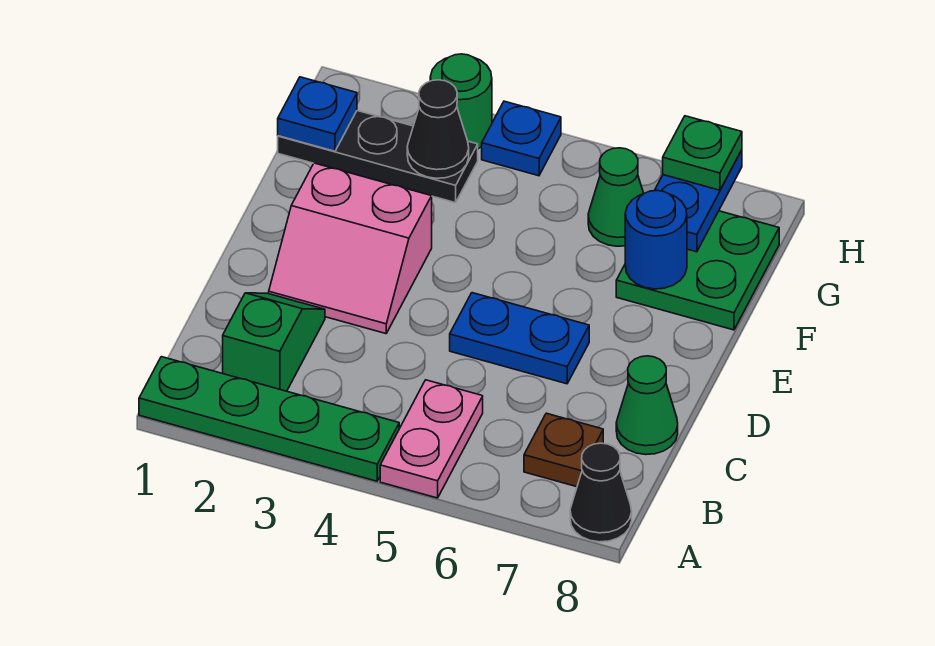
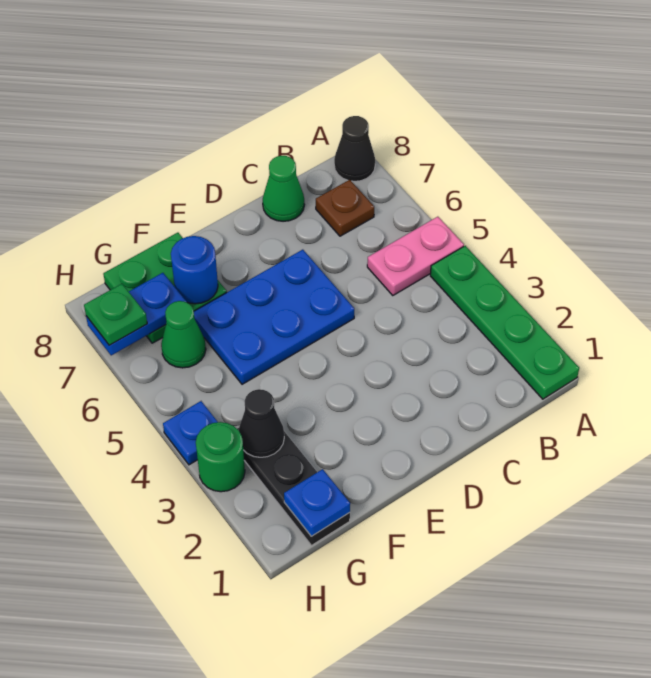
green 1x2 slope [223,293,325,391] -> none
pink 2x2 slope [269,163,432,334] -> none
blue 1x2 plate [450,293,589,384] -> blue 2x3 plate [194,250,354,384]

